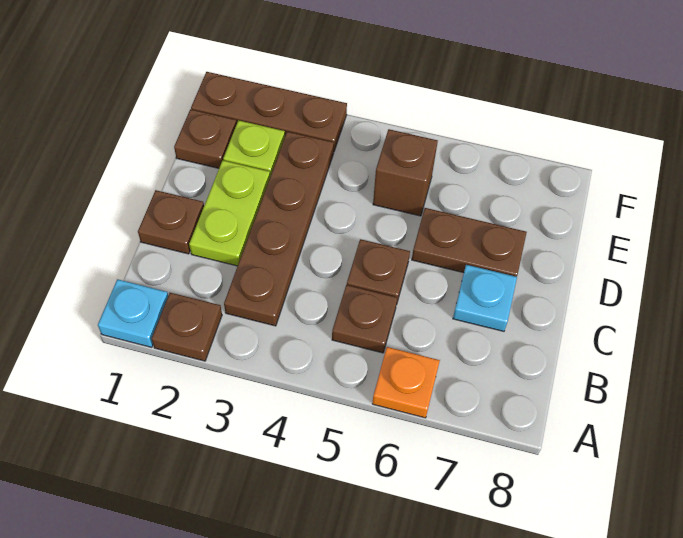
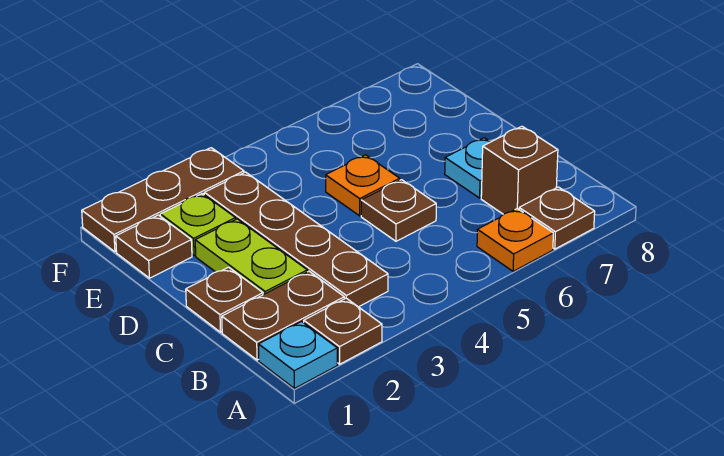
brown 1x1 plate [332,285,397,353] -> brown 1x1 plate moved to [519,187,595,249]
none -> orange 1x1 plate [326,155,400,216]
brown 1x2 plate [412,208,527,277] -> brown 1x2 plate moved to [222,271,344,360]
brown 1x1 brick [373,129,438,216] -> brown 1x1 brick moved to [481,126,558,214]

